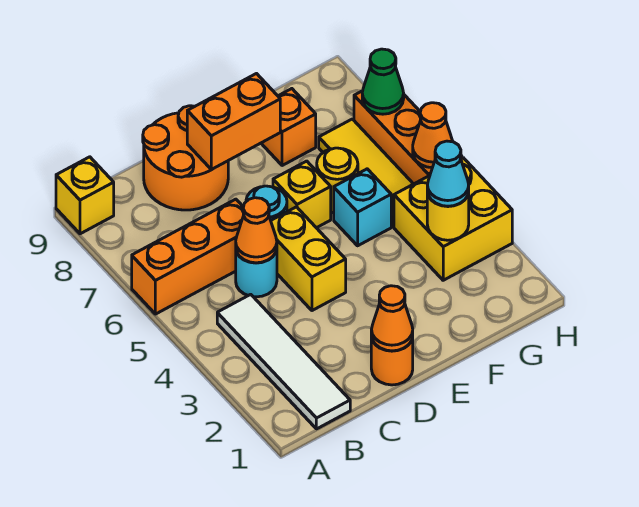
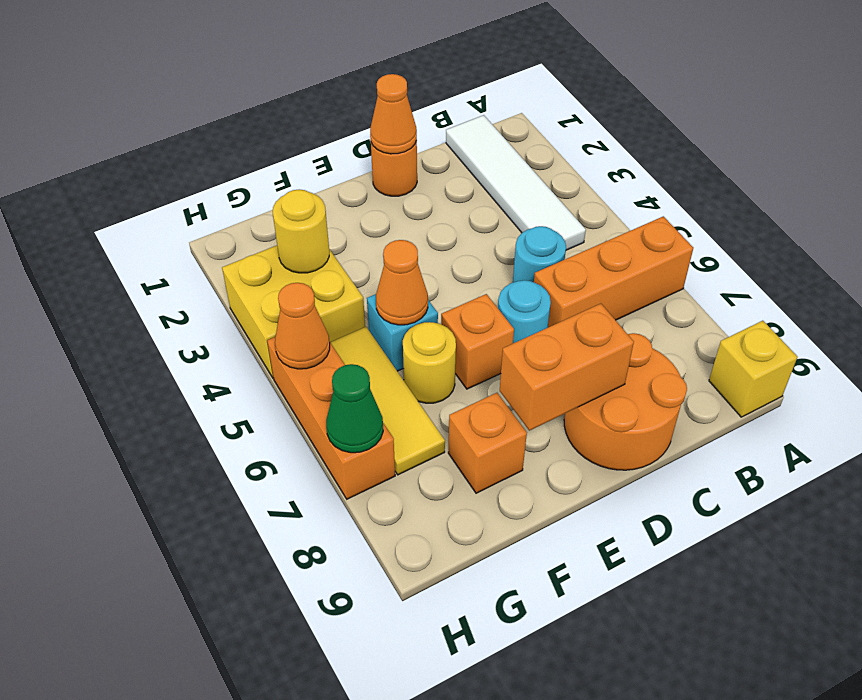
orange 1x1 cone [236,198,277,263] -> orange 1x1 cone moved to [376,240,428,325]
yellow 1x2 brick [271,207,346,311] -> none
yellow 1x1 brick [273,161,331,228] -> orange 1x1 brick [441,294,514,389]
cyan 1x1 cone [427,141,469,206] -> none

